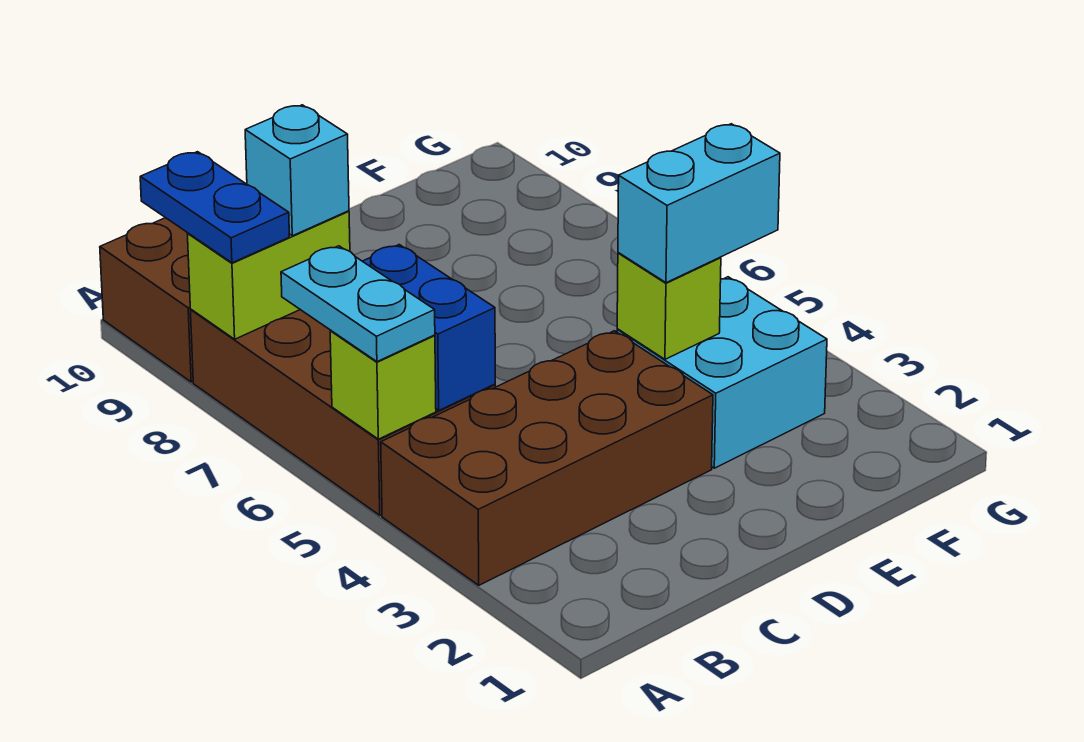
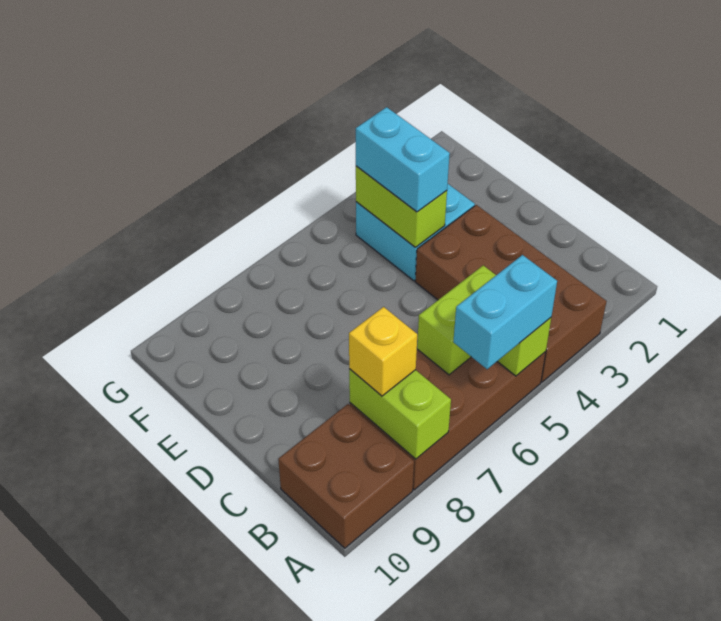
cyan 1x2 plate [281,246,435,362] -> cyan 1x2 brick [453,255,557,369]
blue 1x2 plate [140,152,289,263] -> none
blue 1x2 brick [363,245,495,410] -> lime 1x2 brick [417,265,496,375]
cyan 1x1 brick [245,105,349,236] -> yellow 1x1 brick [349,307,417,396]
lime 1x1 brick [617,253,721,359] -> lime 1x2 brick [356,166,447,247]

